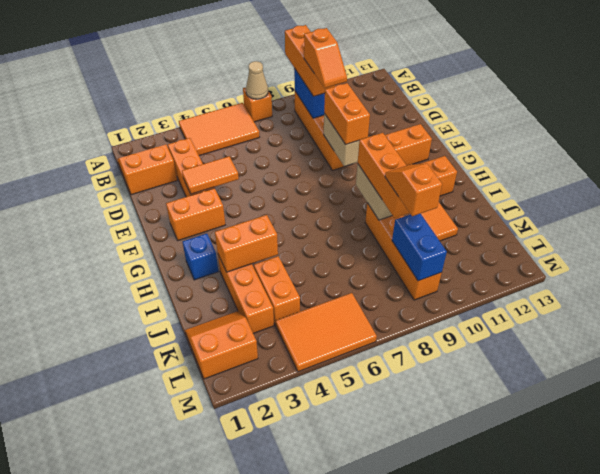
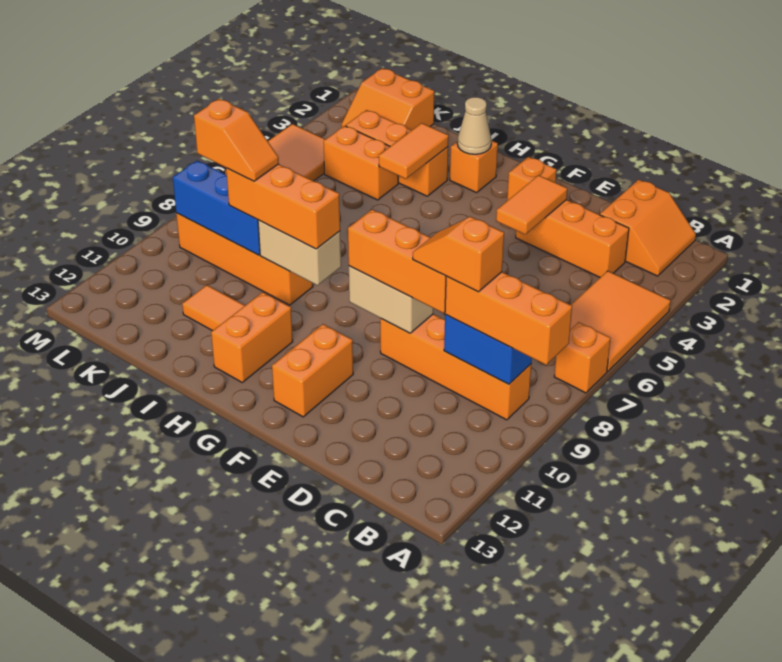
tan 1x1 cone [246,61,268,99] -> tan 1x1 cone moved to [457,97,491,154]
orange 1x2 brick [324,83,370,145] -> orange 1x3 brick [348,209,446,313]
orange 1x2 brick [166,188,225,241] -> orange 1x1 brick [507,157,557,201]
blue 1x1 brick [183,234,219,280] -> orange 1x1 brick [450,140,498,193]
orange 1x2 brick [215,215,278,272] -> orange 1x2 tile [379,123,449,179]
orange 2x2 slope [185,311,258,379] -> orange 2x2 slope turned to [341,68,434,130]
blue 1x2 brick [392,214,447,281] -> blue 1x3 brick [173,160,260,255]

